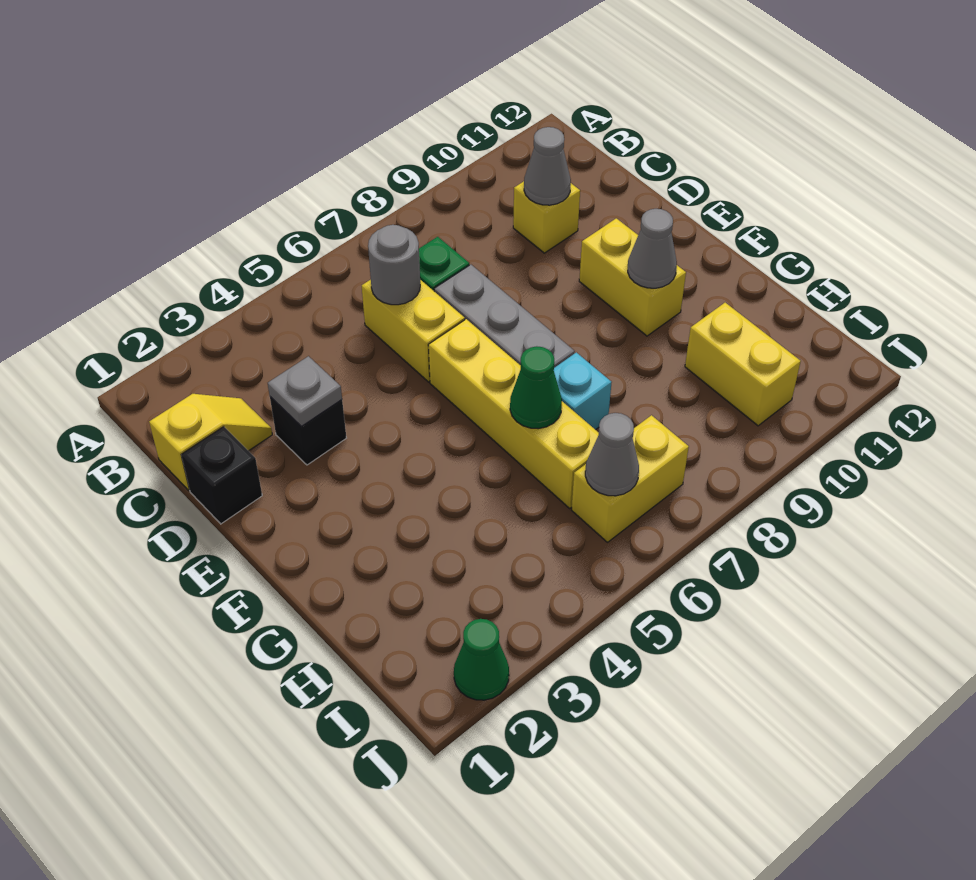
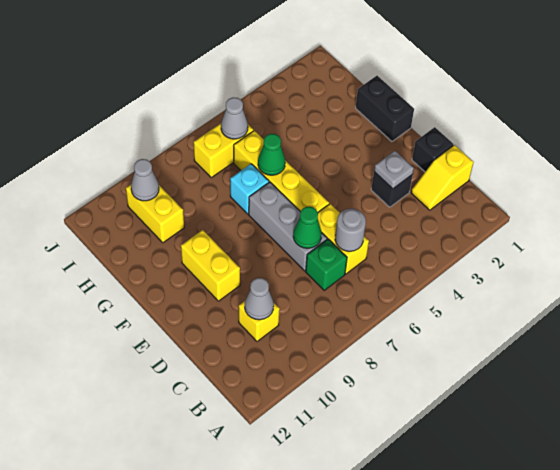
none -> black 1x2 brick [356,76,414,141]
grey 1x1 cone [628,209,677,288] -> grey 1x1 cone moved to [131,159,159,201]
green 1x1 cone [454,619,509,700] -> green 1x1 cone moved to [293,207,322,248]

